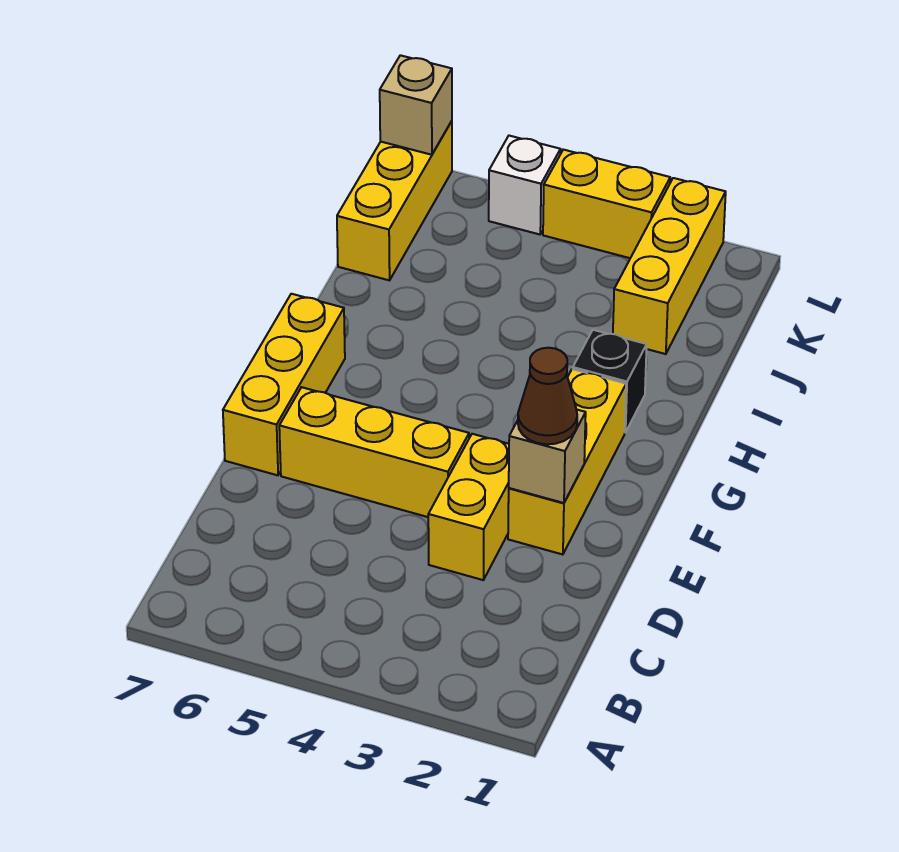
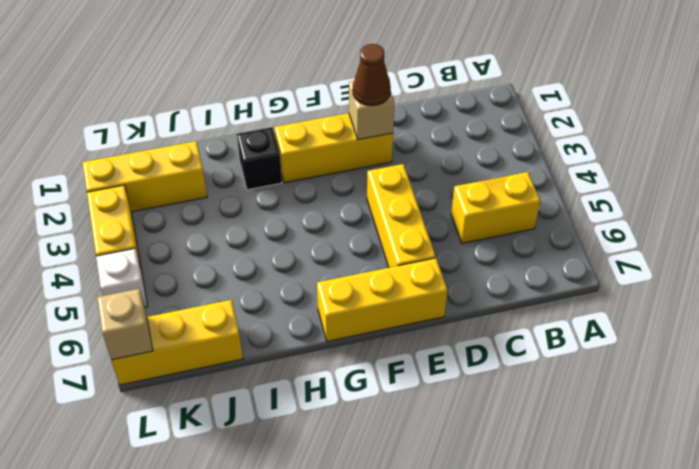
yellow 1x2 brick [428,434,509,580] -> yellow 1x2 brick moved to [451,172,540,243]

